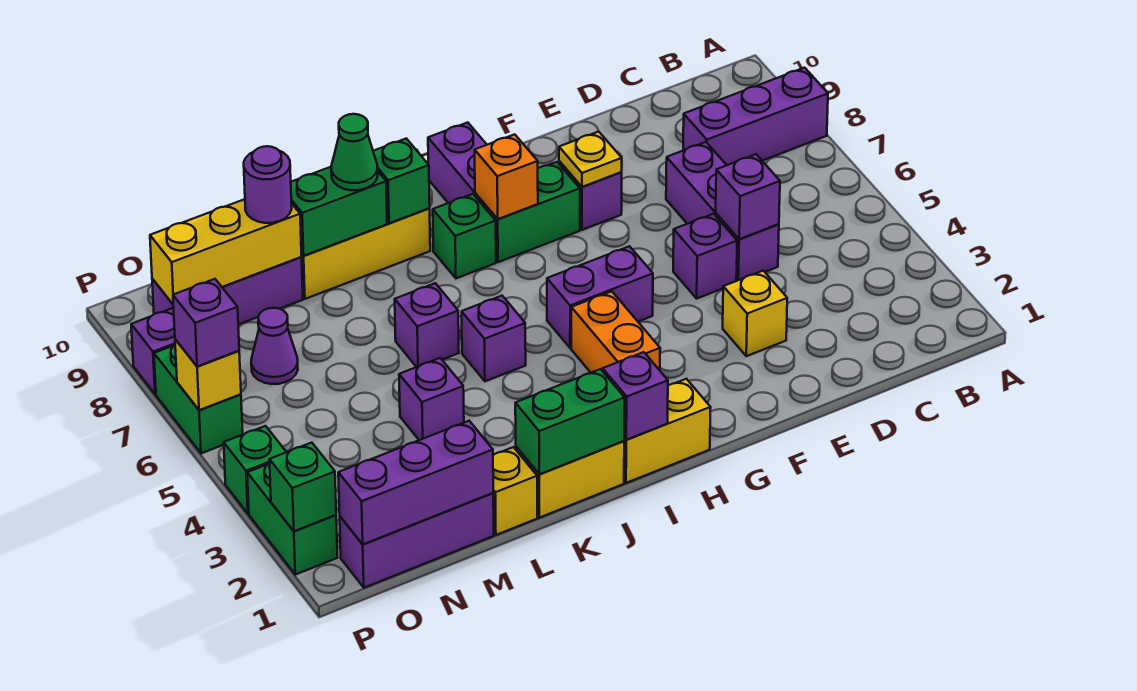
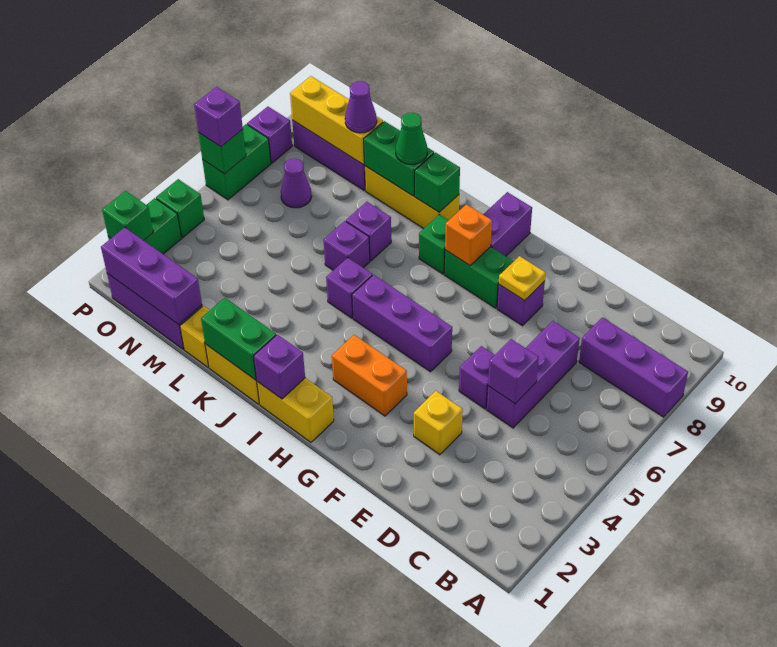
purple 1x2 brick [547,246,653,348] -> purple 1x3 brick [352,275,452,372]
orange 1x2 brick [571,291,660,373] -> orange 1x2 brick turned to [332,335,407,416]
purple 1x1 brick [399,358,464,440] -> purple 1x1 brick moved to [346,202,391,261]
purple 1x1 round brick [244,146,292,223] -> purple 1x1 cone [345,81,377,133]
yellow 1x1 brick [175,339,241,410] -> green 1x1 brick [198,130,246,174]

